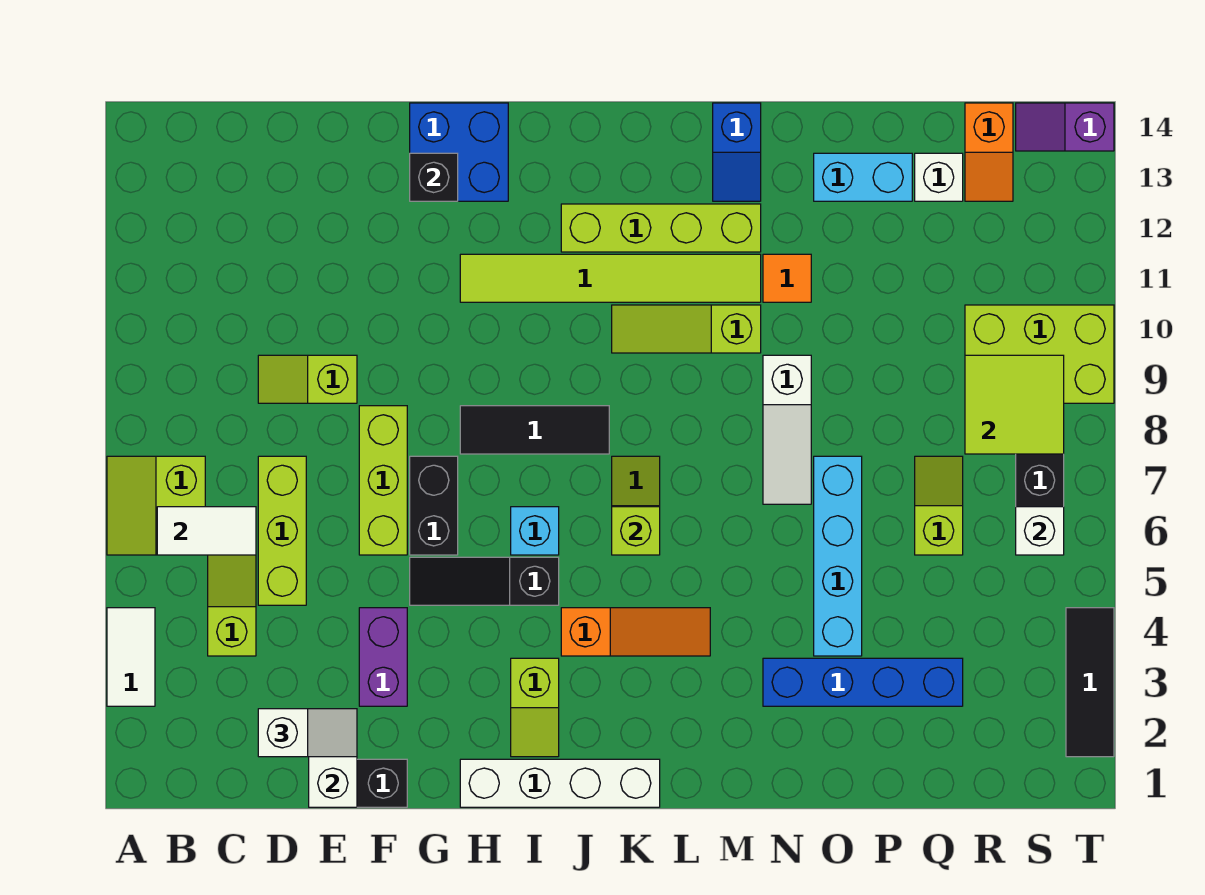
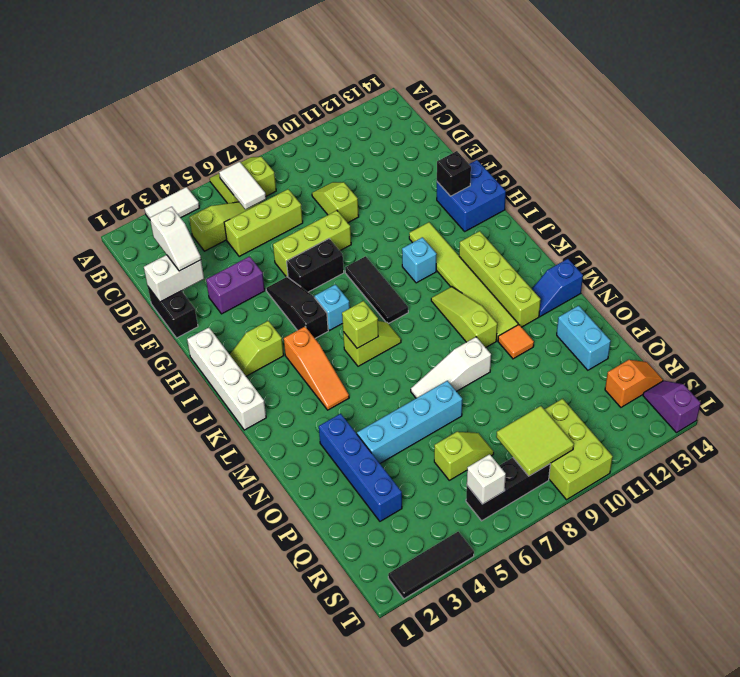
none -> cyan 1x1 brick [402,237,437,283]
white 1x1 brick [915,153,963,201] -> none
orange 1x2 slope [965,103,1013,201] -> orange 1x2 slope turned to [605,360,663,407]

